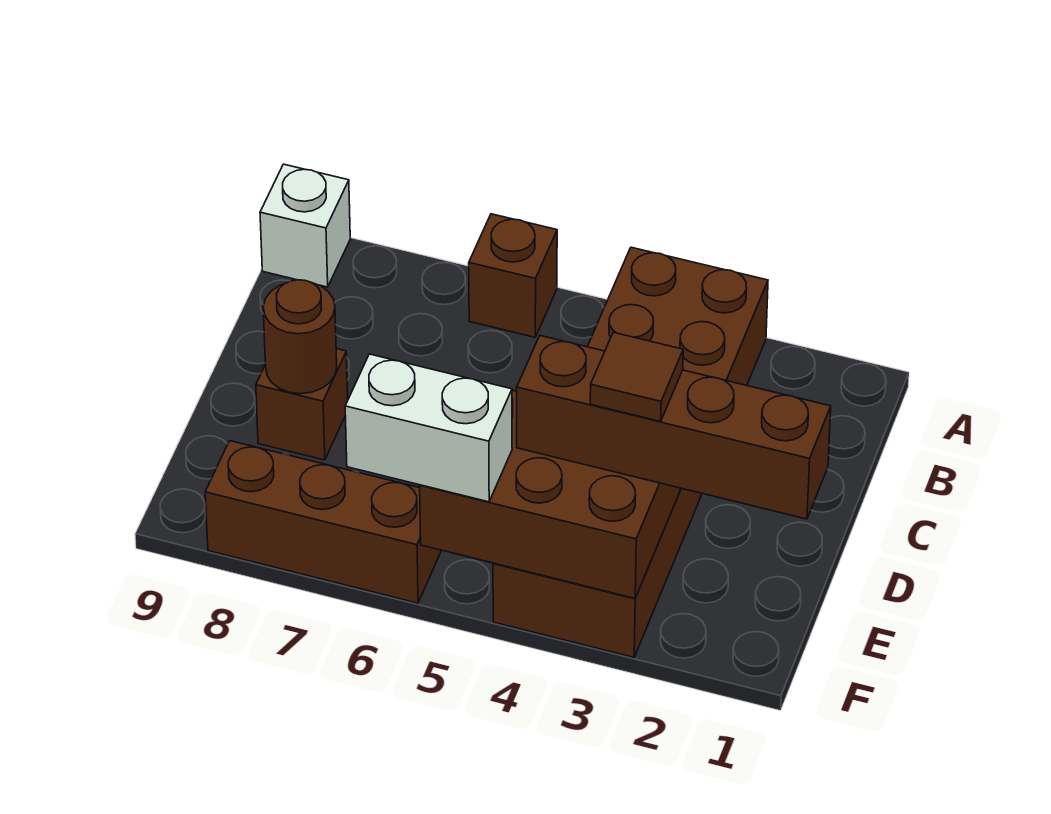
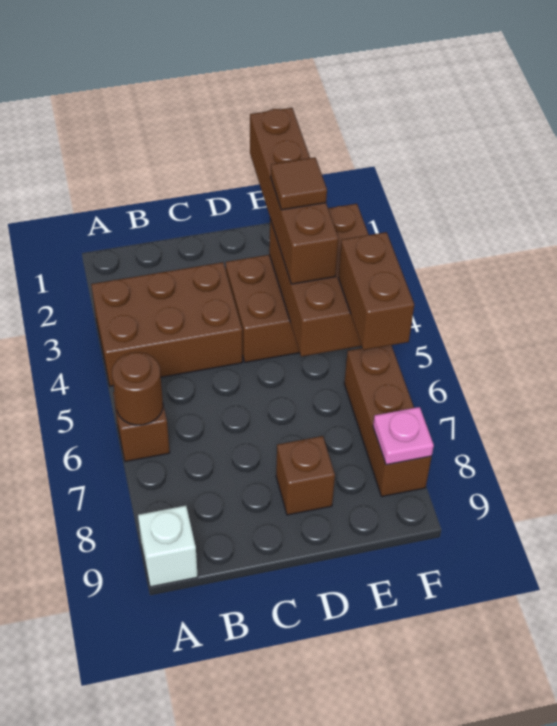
brown 1x1 round brick [263,280,337,394] -> brown 1x1 round brick moved to [112,352,163,425]
white 1x2 brick [345,354,512,502] -> brown 1x2 brick [338,232,414,350]
none -> pink 1x1 plate [373,407,434,465]

